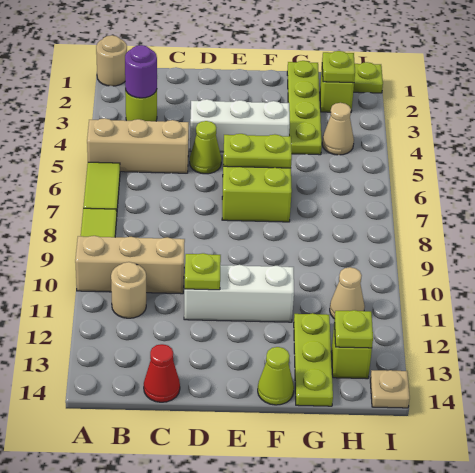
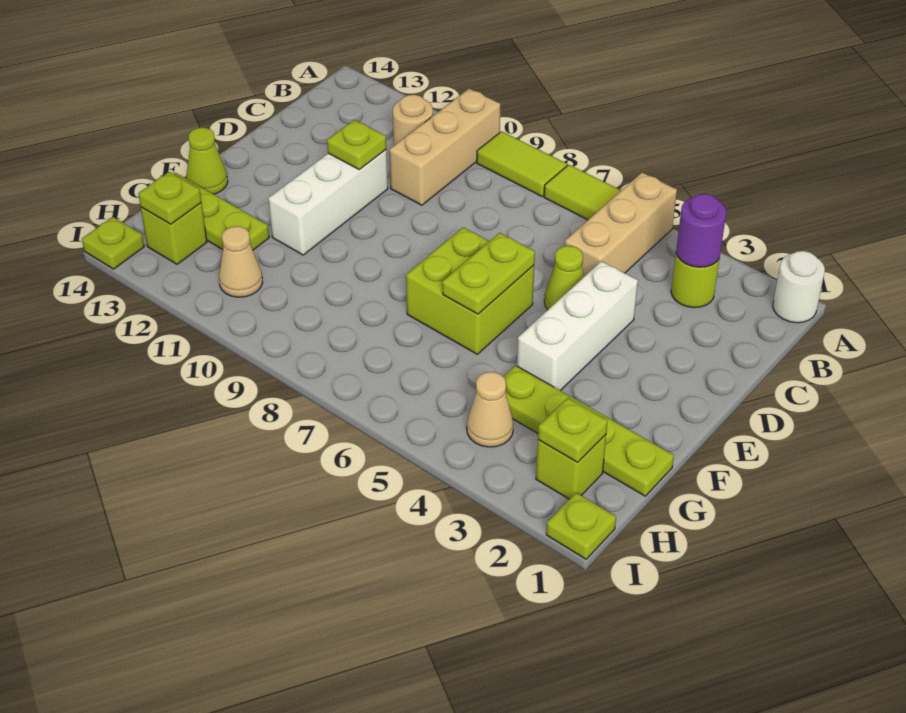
tan 1x1 round brick [96,35,127,86] -> white 1x1 round brick [773,251,825,323]
red 1x1 cone [144,344,180,402] -> none
tan 1x1 plate [370,370,410,408] -> lime 1x1 plate [82,217,144,269]

